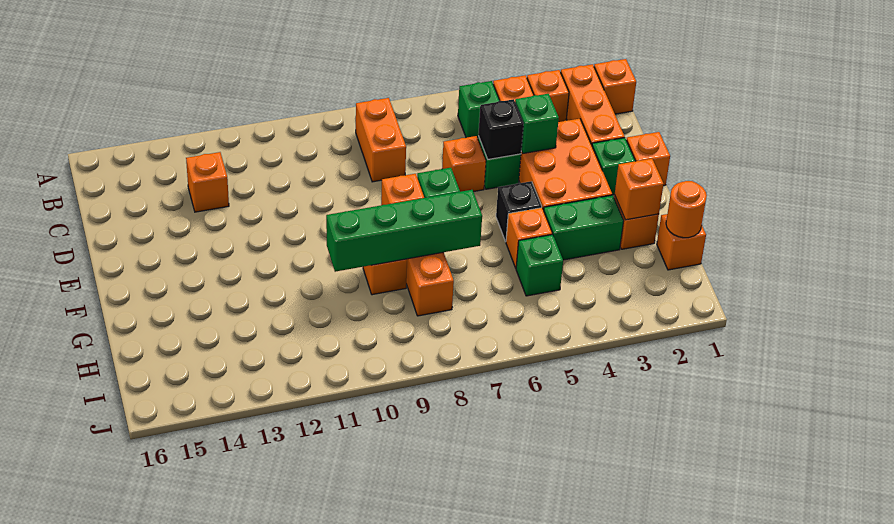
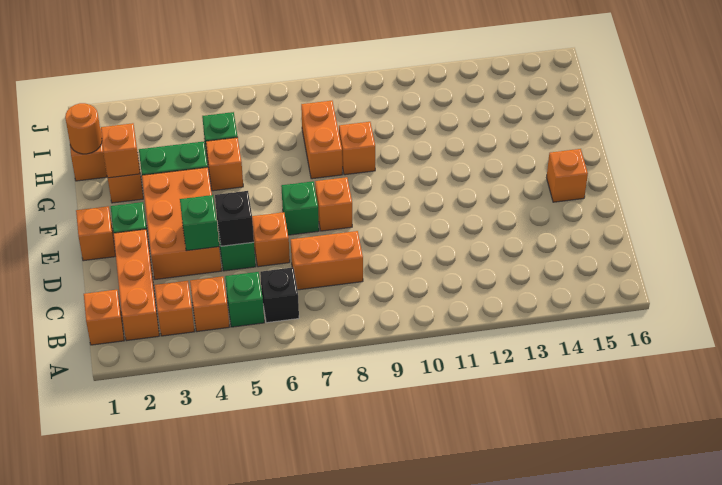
orange 1x2 brick [356,98,406,182] -> orange 1x2 brick turned to [291,231,363,290]
orange 1x1 brick [186,152,229,212] -> orange 1x1 brick moved to [547,149,588,202]
black 1x1 brick [496,181,542,241] -> black 1x1 brick moved to [260,267,299,323]
green 1x4 brick [326,190,482,272] -> none

